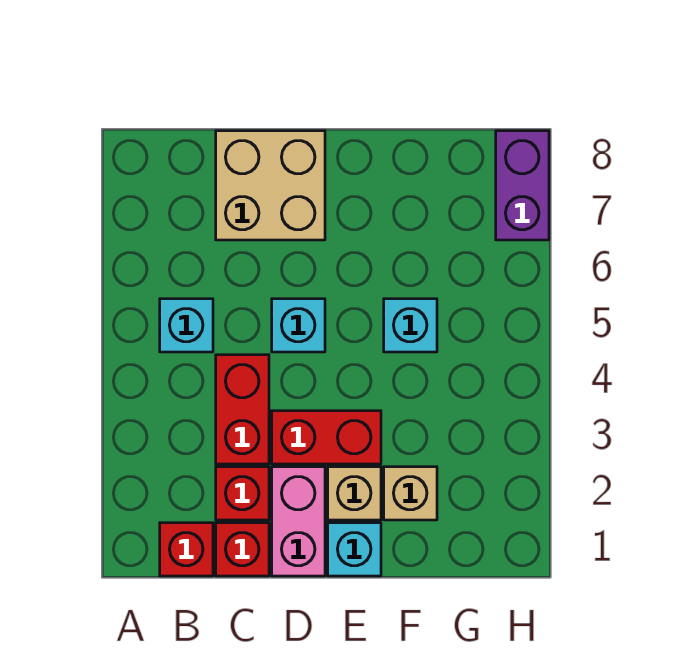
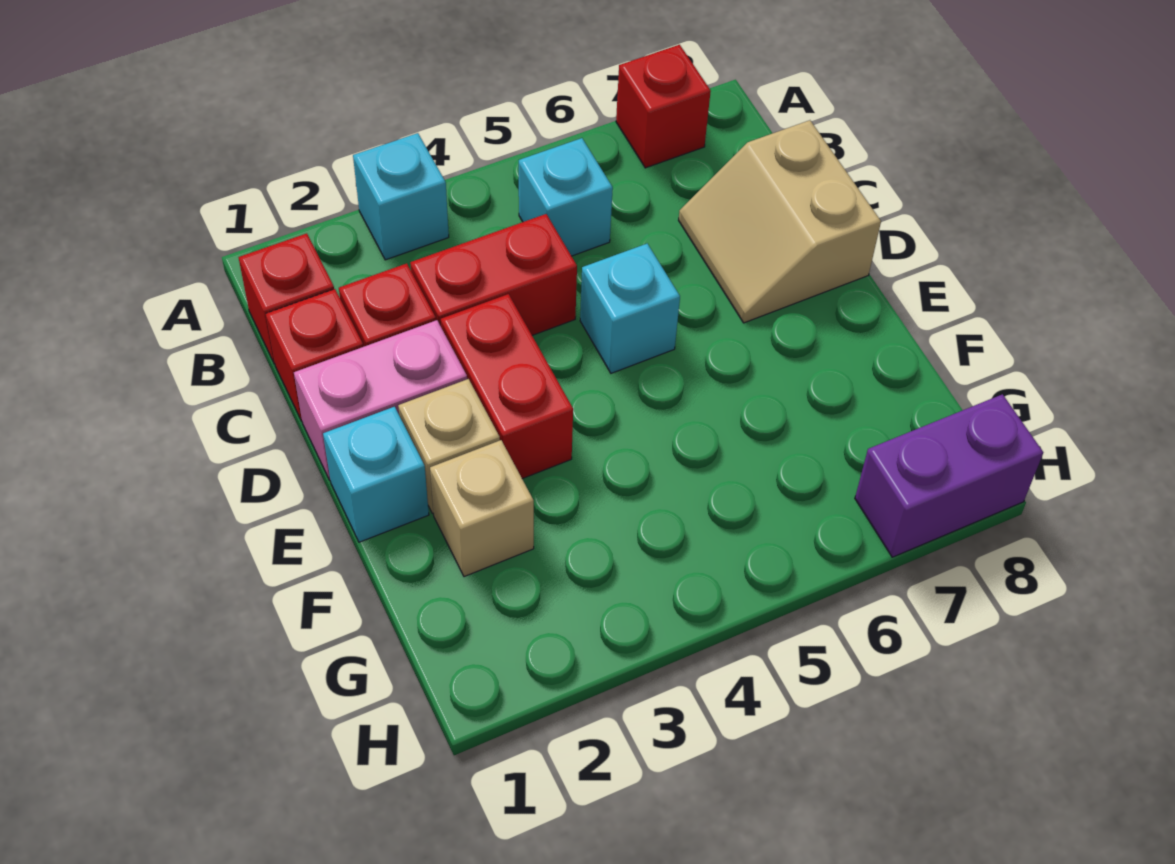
none -> red 1x1 brick [616,45,711,168]
tan 2x2 brick [216,131,325,240] -> tan 2x2 slope [679,120,881,323]
cyan 1x1 brick [384,299,437,352] -> cyan 1x1 brick moved to [353,133,449,260]

